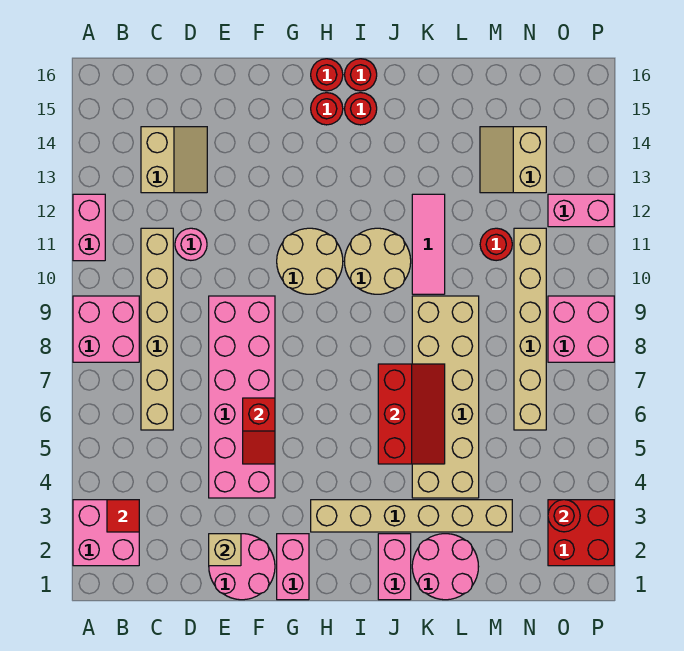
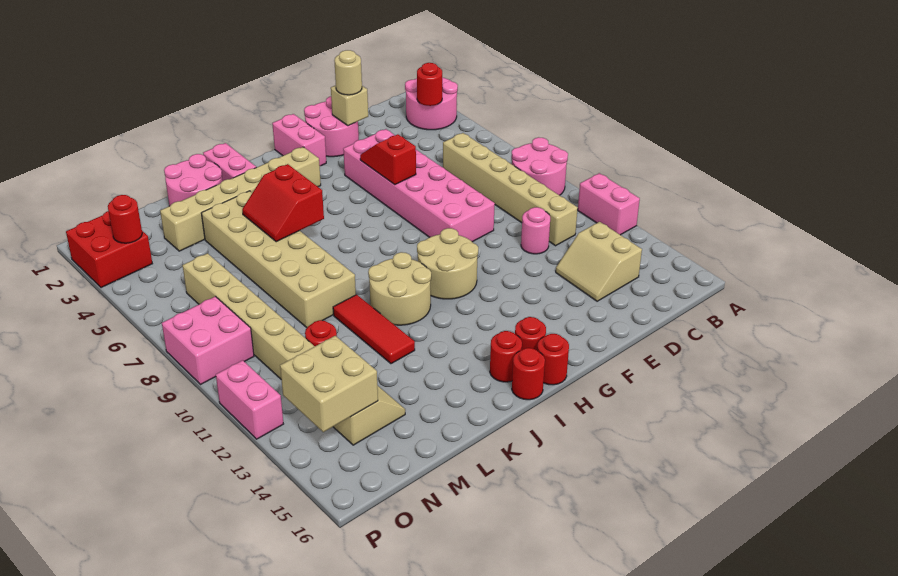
pink 2x2 brick [73,500,139,566] -> pink 2x2 round brick [405,77,458,130]
pink 2x2 brick [73,296,139,362] -> pink 2x2 round brick [511,137,568,195]
red 1x1 tile [107,500,139,532] -> red 1x1 round brick [417,63,442,106]
none -> tan 1x1 round brick [334,50,362,95]
red 2x3 slope [378,364,445,464] -> red 2x2 slope [242,164,324,242]
pink 1x3 tile [412,194,445,294] -> red 1x3 tile [333,295,415,364]
none -> tan 2x2 brick [280,336,378,432]
pink 1x2 brick [548,194,614,227] -> pink 1x2 brick turned to [216,360,283,439]

